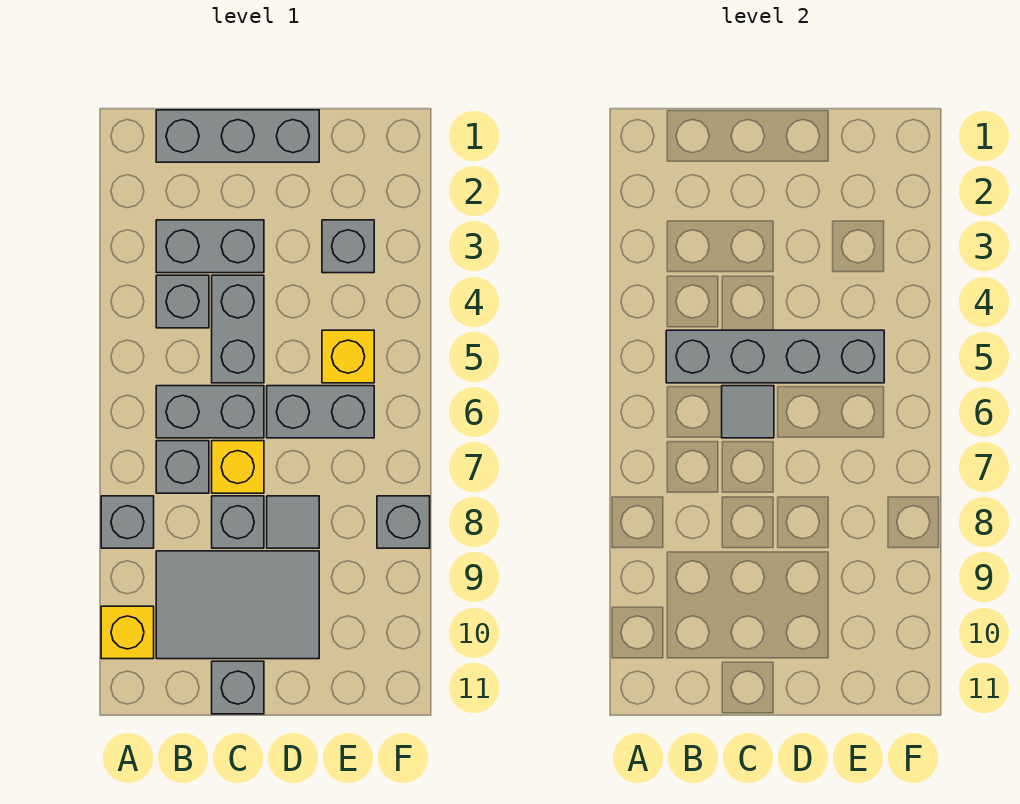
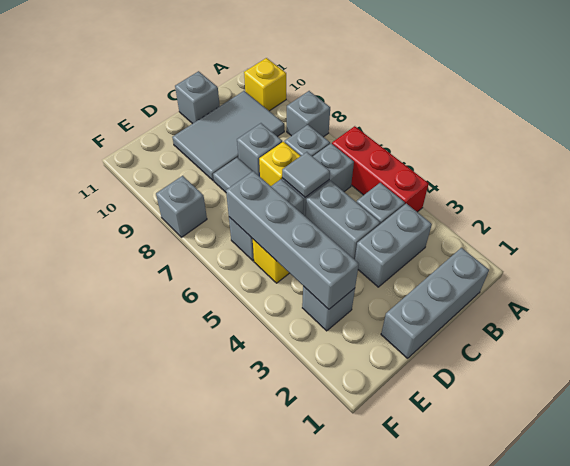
none -> red 1x3 brick [332,126,429,212]
grey 1x4 brick [666,330,884,383] -> grey 1x4 brick turned to [226,171,359,309]

